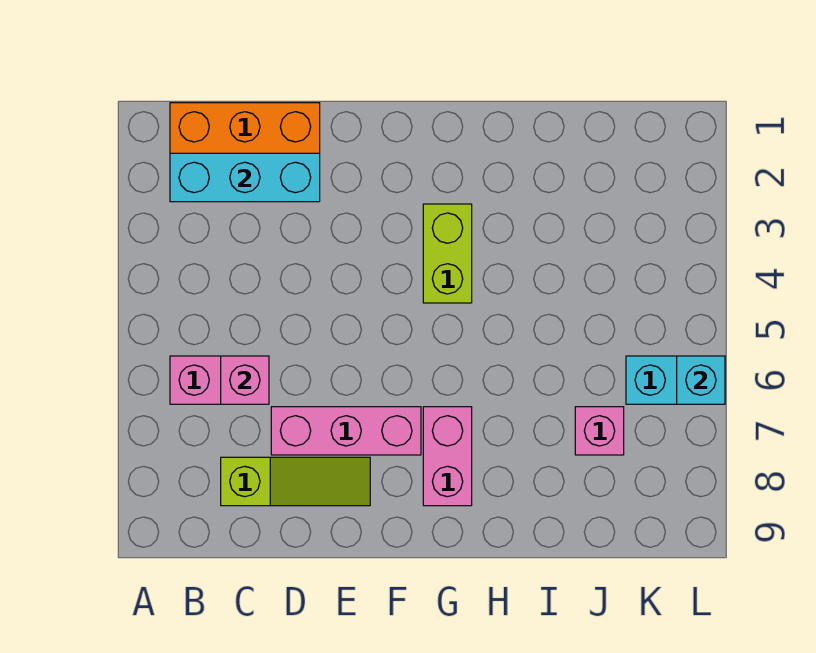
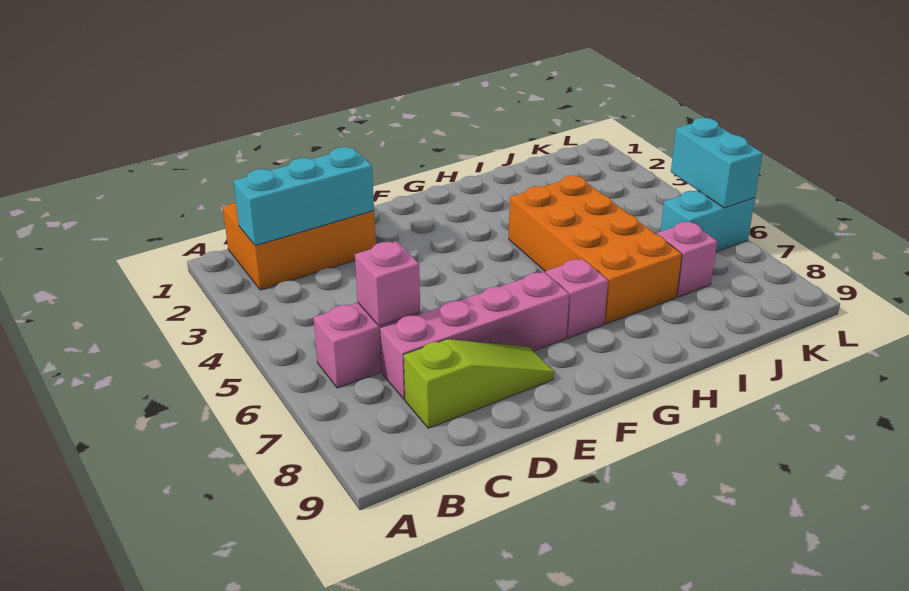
pink 1x3 brick [271,407,421,455] -> pink 1x4 brick [380,272,569,399]
lime 1x2 brick [423,204,472,303] -> none
pink 1x2 brick [423,407,472,506] -> pink 1x1 brick [546,259,608,338]
none -> orange 2x4 brick [509,176,682,324]
cyan 1x1 brick [677,356,725,404] -> cyan 1x2 brick [671,118,763,208]

